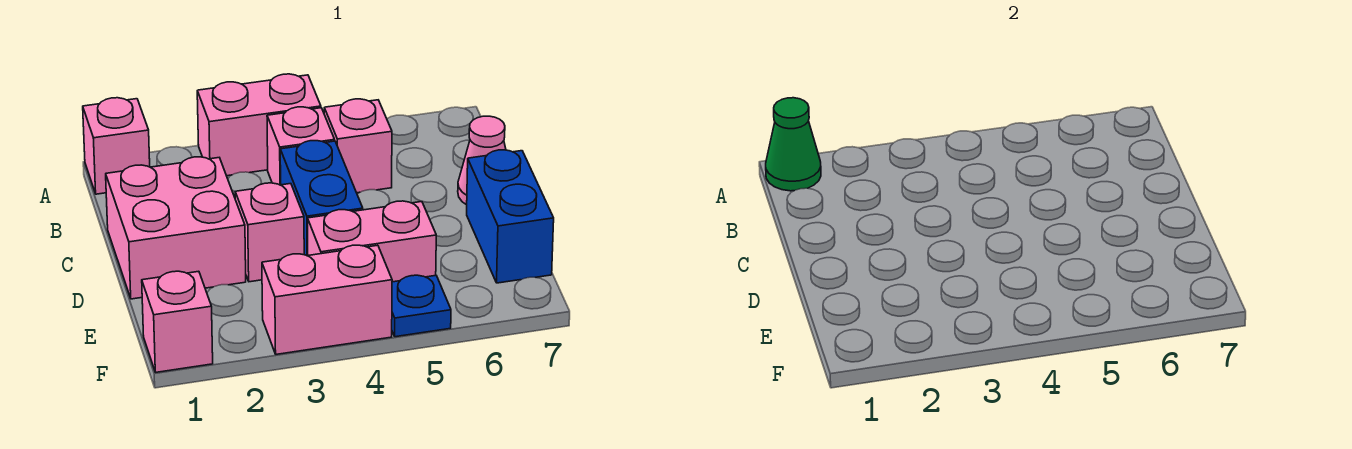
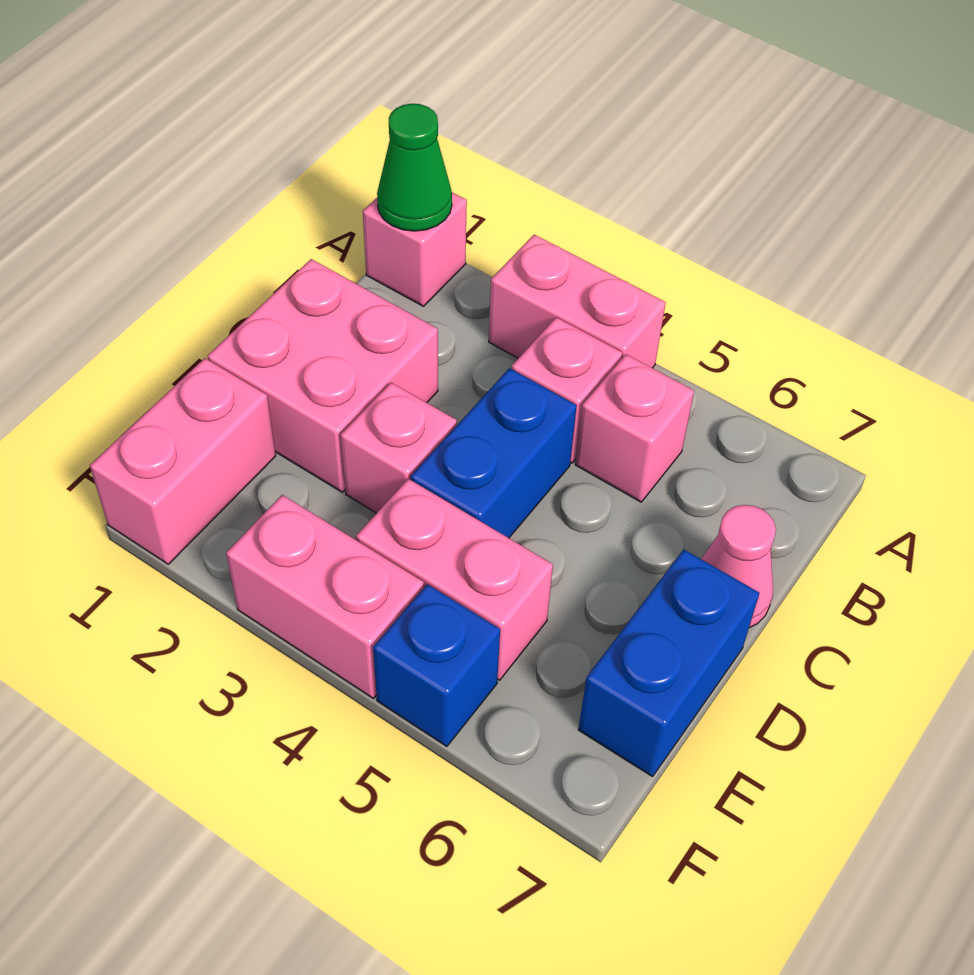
pink 1x1 brick [142,271,213,372] -> pink 1x2 brick [90,358,276,564]
blue 1x1 plate [392,275,451,337] -> blue 1x1 brick [373,584,500,747]

